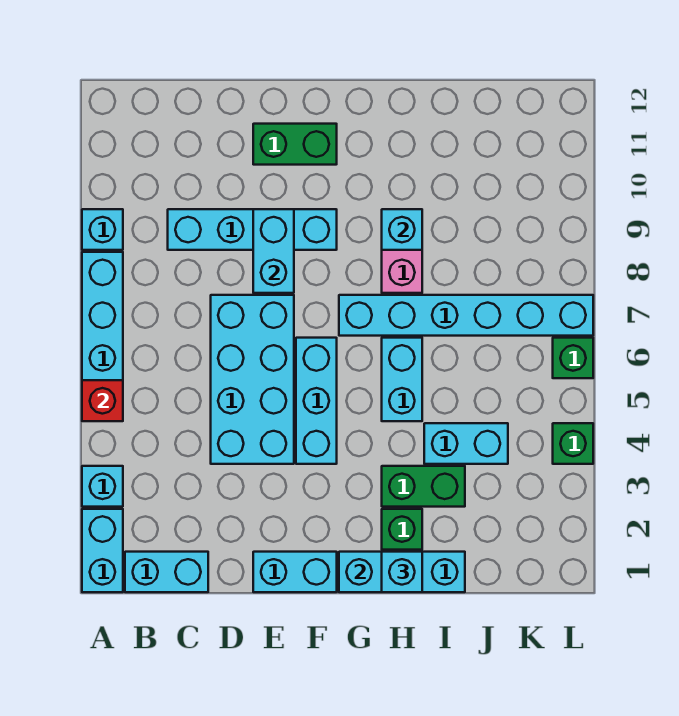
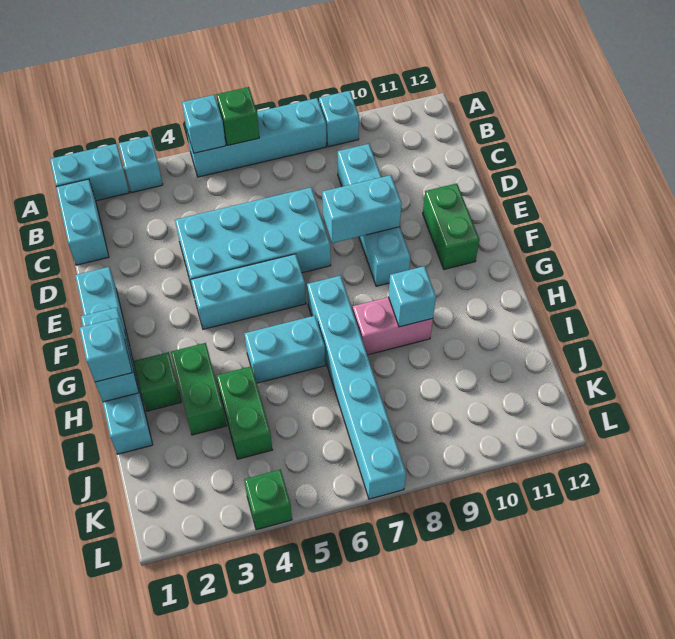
red 1x1 brick [82,380,123,421] -> cyan 1x1 brick [182,95,226,153]
cyan 1x2 brick [424,423,508,464] -> green 1x2 brick [216,366,272,459]
green 1x1 brick [553,338,593,378] -> green 1x1 brick moved to [216,87,259,145]

